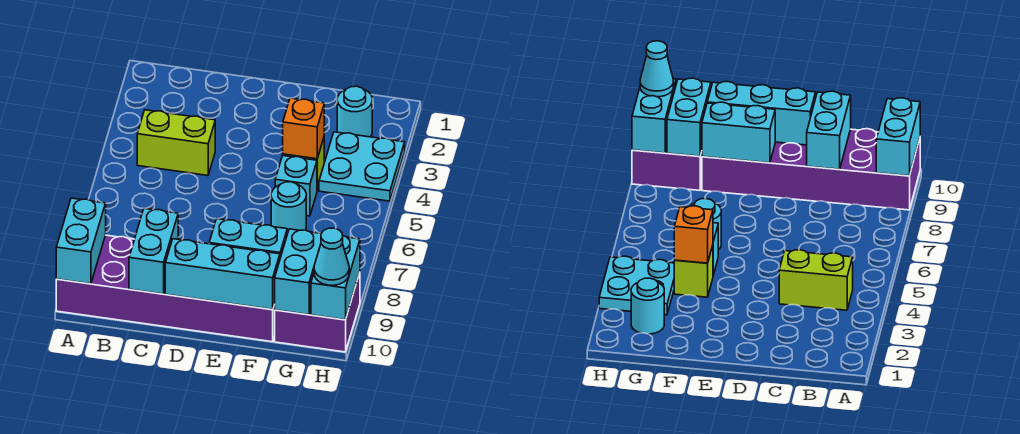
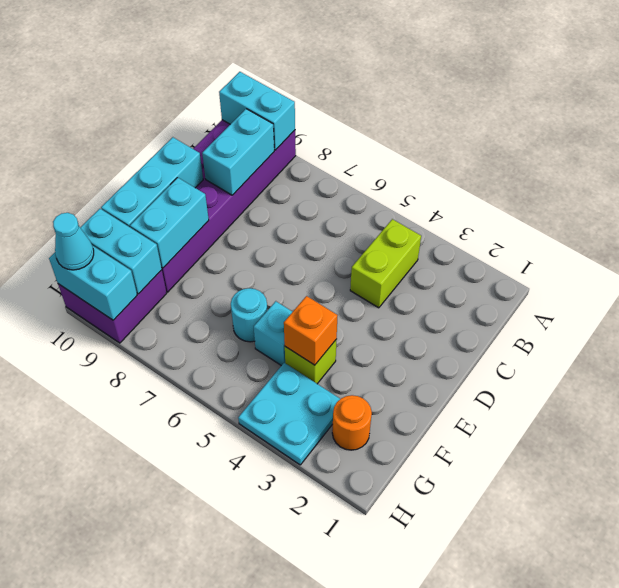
cyan 1x2 brick [129,208,178,294] -> cyan 1x2 brick turned to [202,109,274,195]
cyan 1x1 round brick [337,86,372,137] -> orange 1x1 round brick [332,395,372,450]

